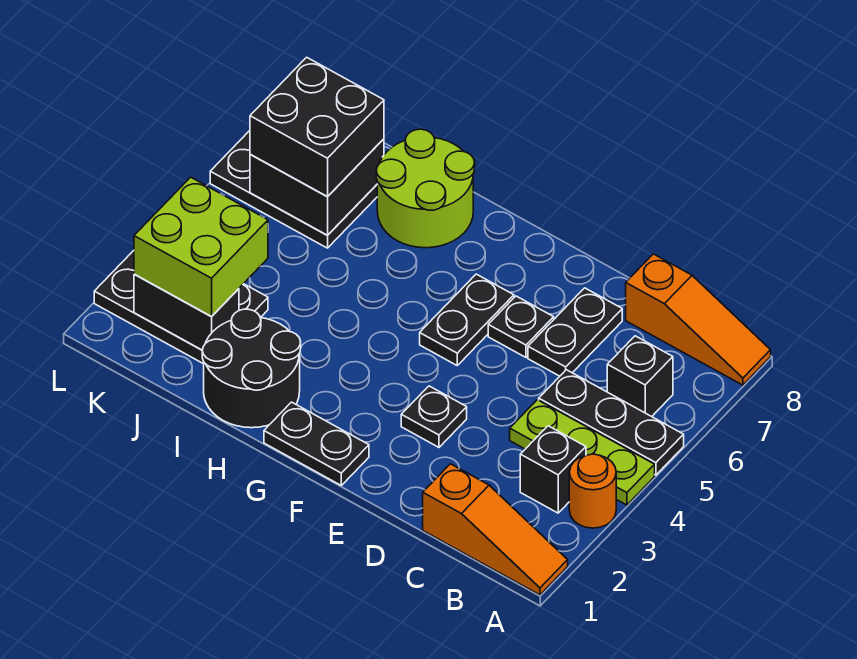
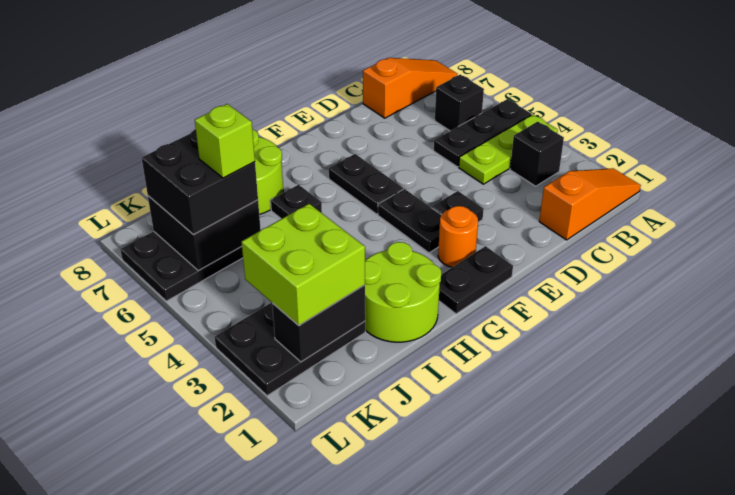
orange 1x1 round brick [569,454,616,528] -> orange 1x1 round brick moved to [438,206,478,267]
black 1x2 plate [528,288,622,376] -> black 1x2 plate moved to [378,189,441,253]
black 1x1 plate [488,296,554,357] -> black 1x1 plate moved to [271,185,322,219]
black 2x2 round brick [202,309,301,428] -> lime 2x2 round brick [365,242,441,342]
none -> lime 1x1 brick [195,104,255,178]

